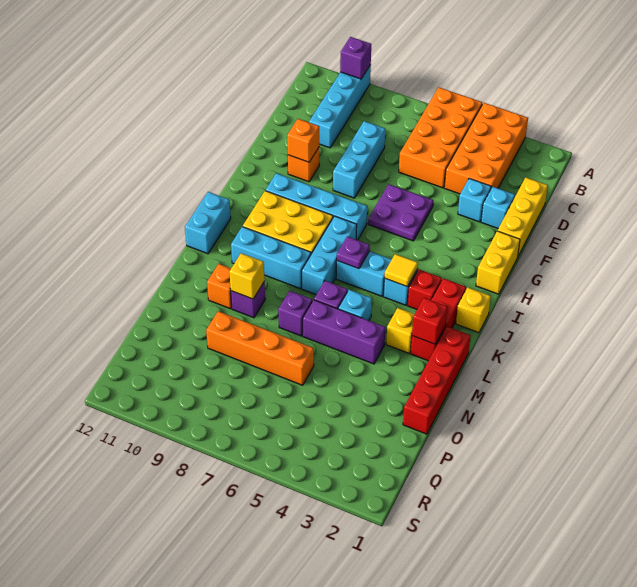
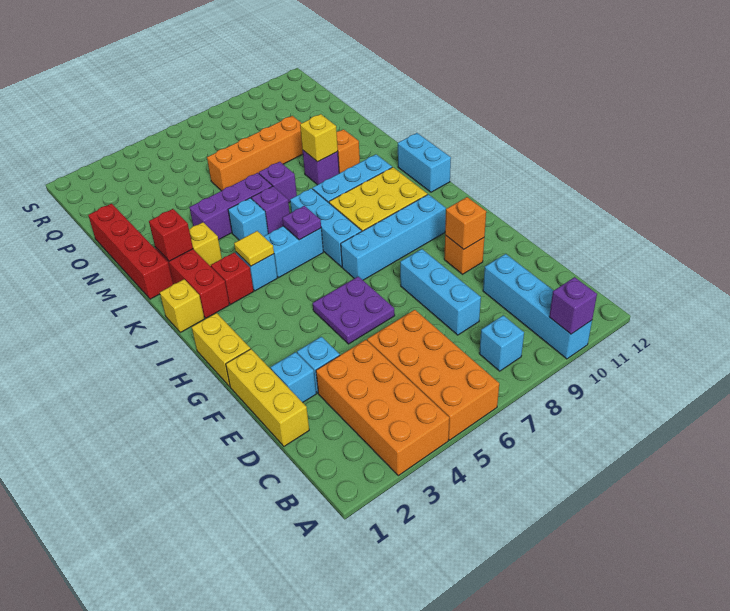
none -> cyan 1x1 brick [479,315,524,371]

